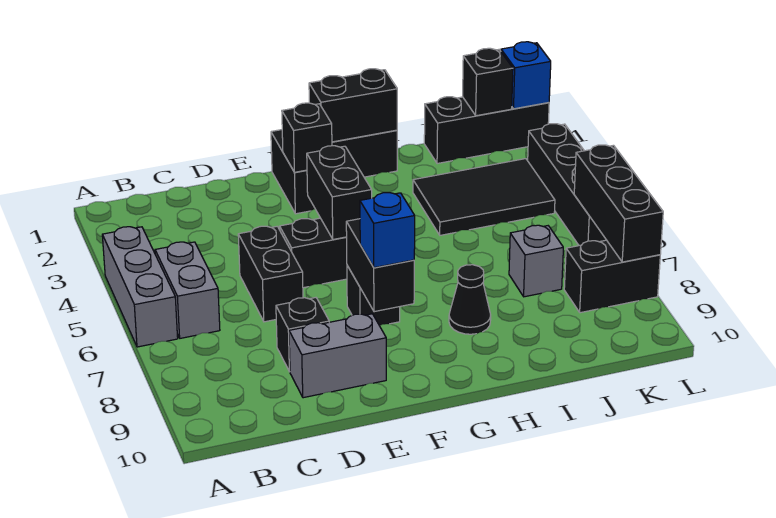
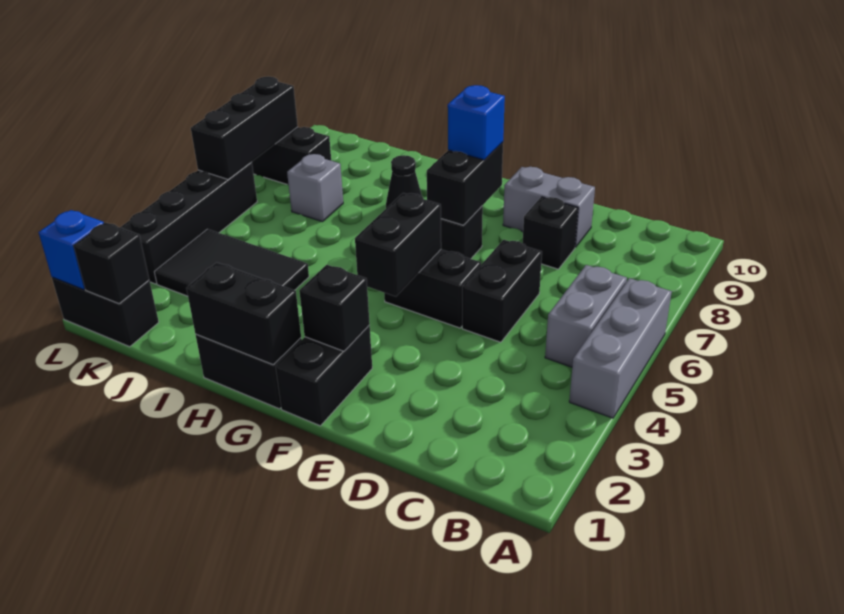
black 1x3 brick [424,97,549,164] -> black 1x2 brick [52,277,159,347]

